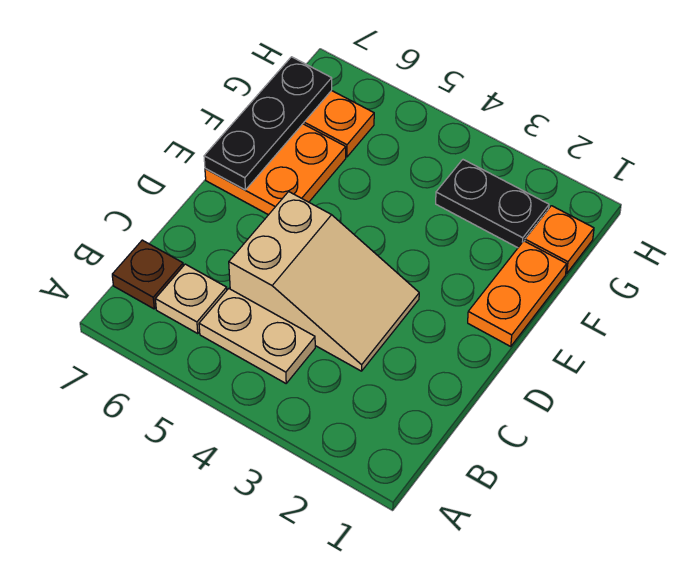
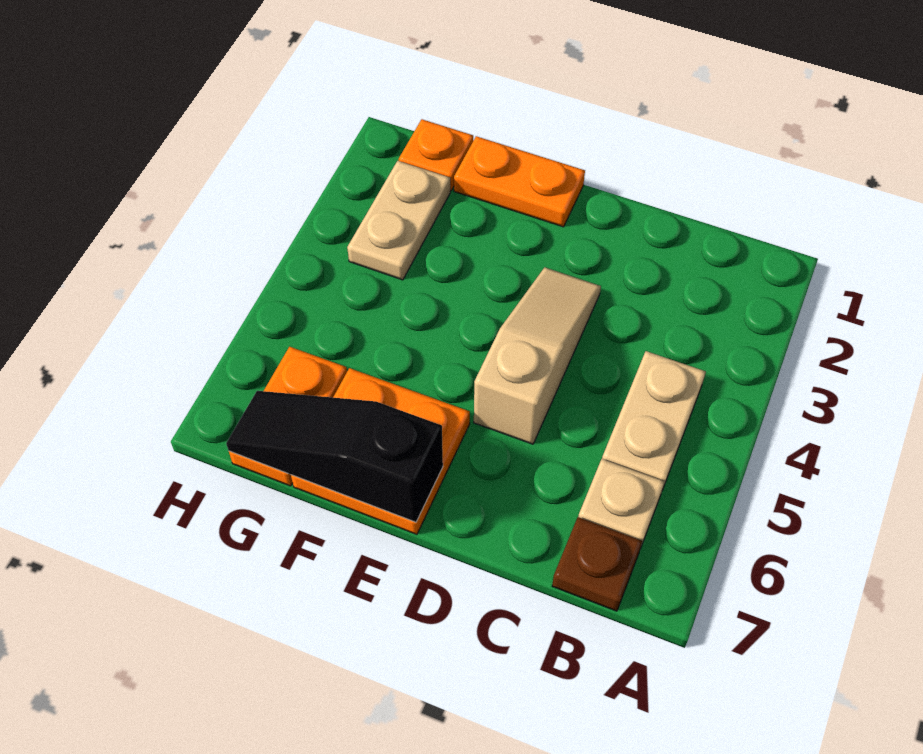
tan 2x3 slope [229,192,419,371] -> tan 1x3 slope [474,267,601,444]
black 1x3 plate [204,57,332,190] -> black 1x3 slope [226,391,443,522]
black 1x2 plate [436,160,549,248] -> tan 1x2 plate [347,161,450,280]

